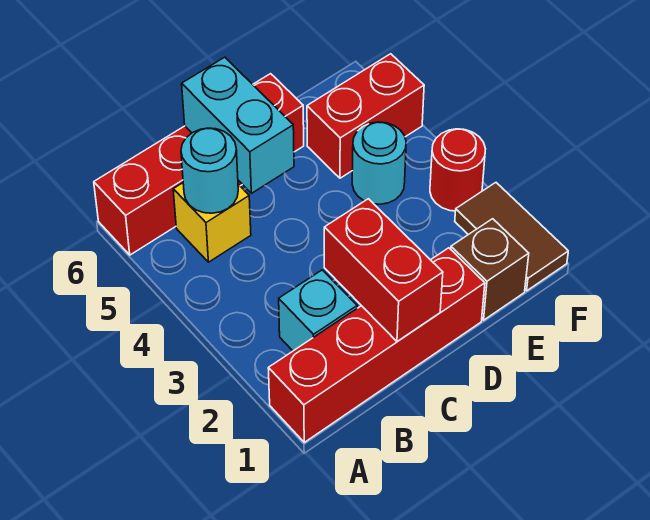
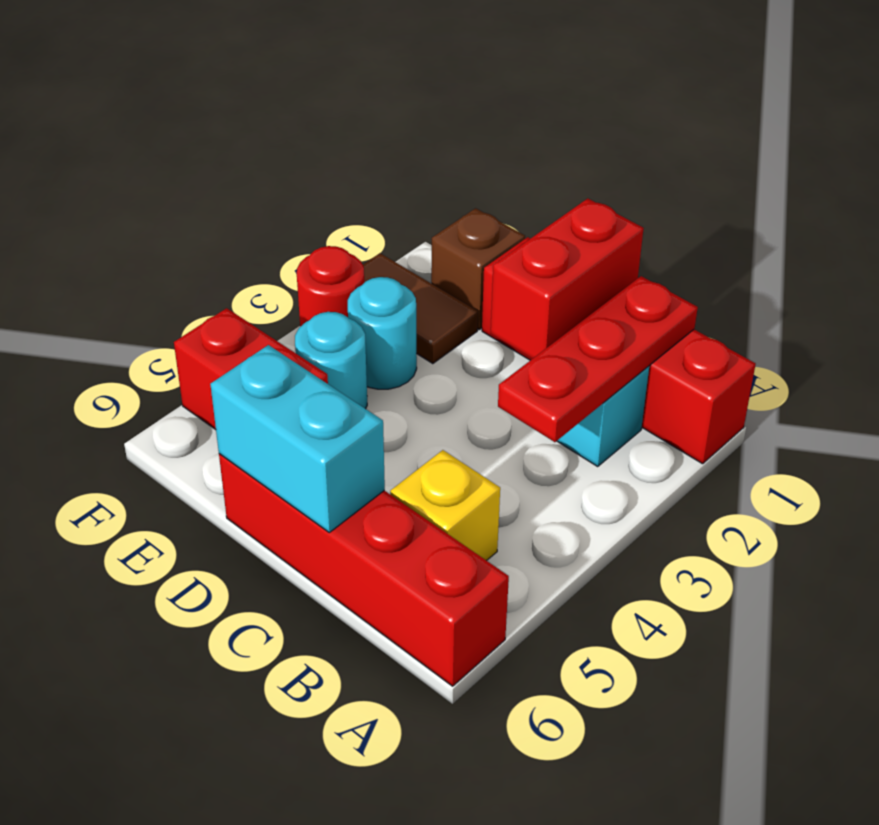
none -> red 1x3 plate [498,276,698,442]
cyan 1x1 round brick [181,128,238,213] -> cyan 1x1 round brick moved to [348,277,417,389]
cyan 1x2 brick [182,57,294,193] -> cyan 1x2 brick turned to [210,345,385,532]
brown 1x2 tile [455,183,568,291] -> brown 1x2 tile turned to [363,253,478,364]

